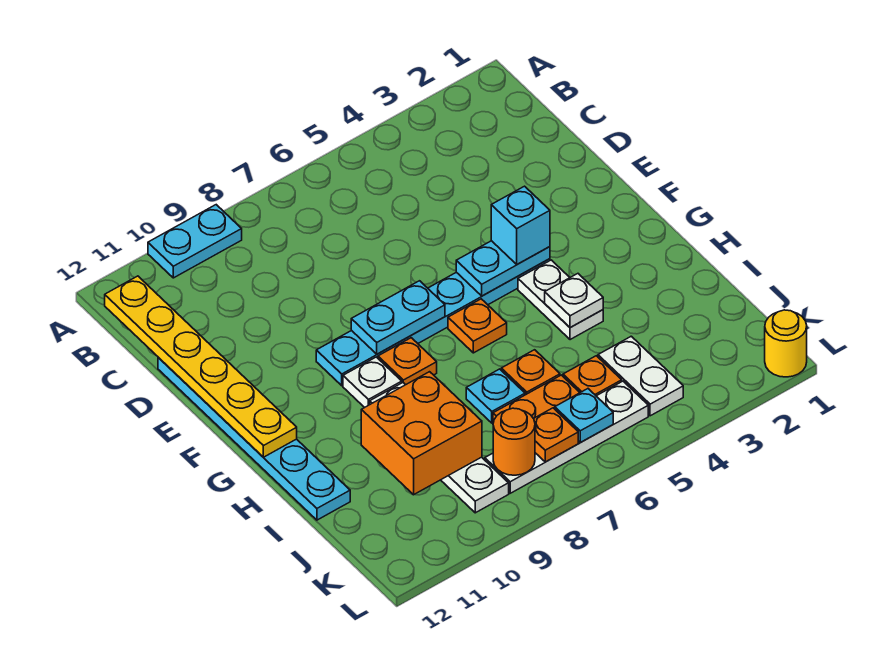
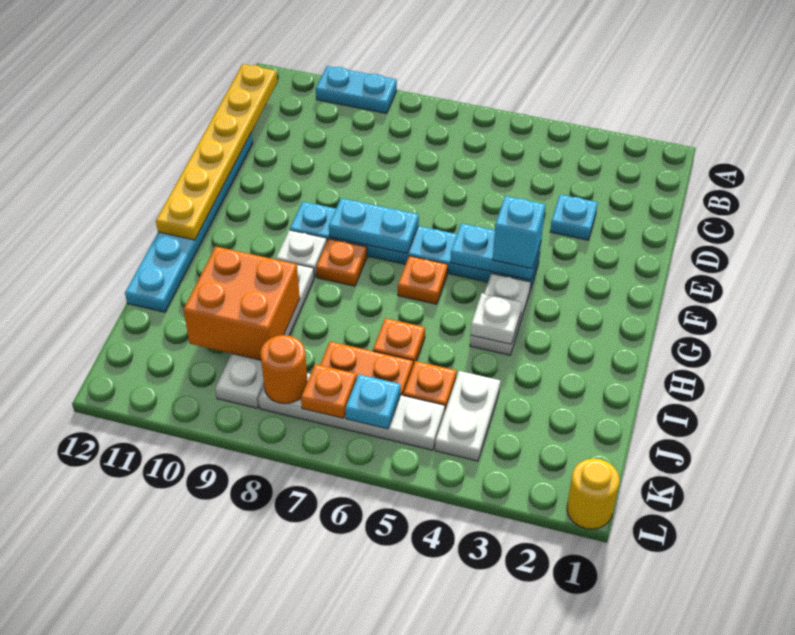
cyan 1x1 plate [466,369,525,423] -> cyan 1x1 plate moved to [550,195,598,240]

